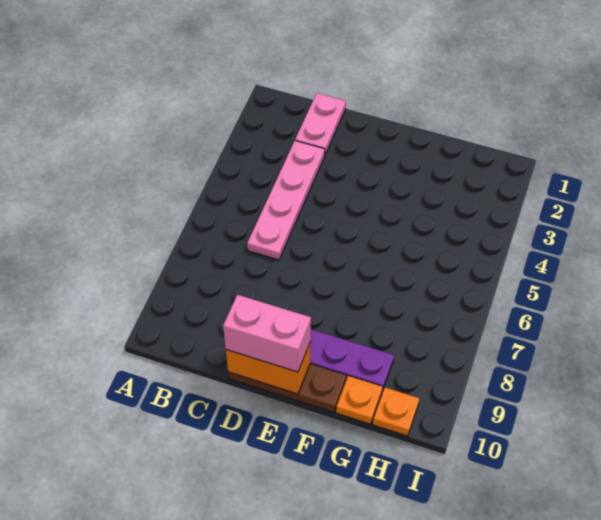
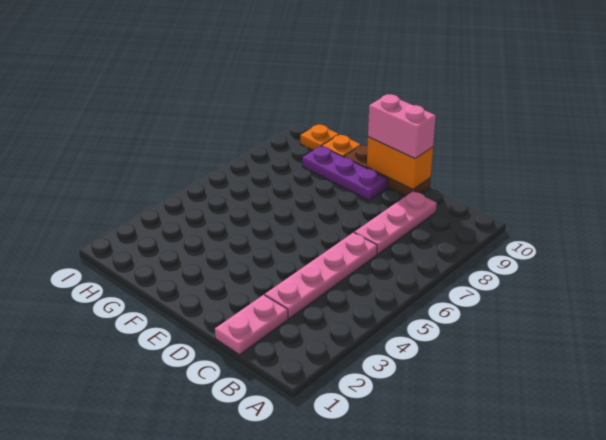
none -> pink 1x3 plate [354,191,437,254]

